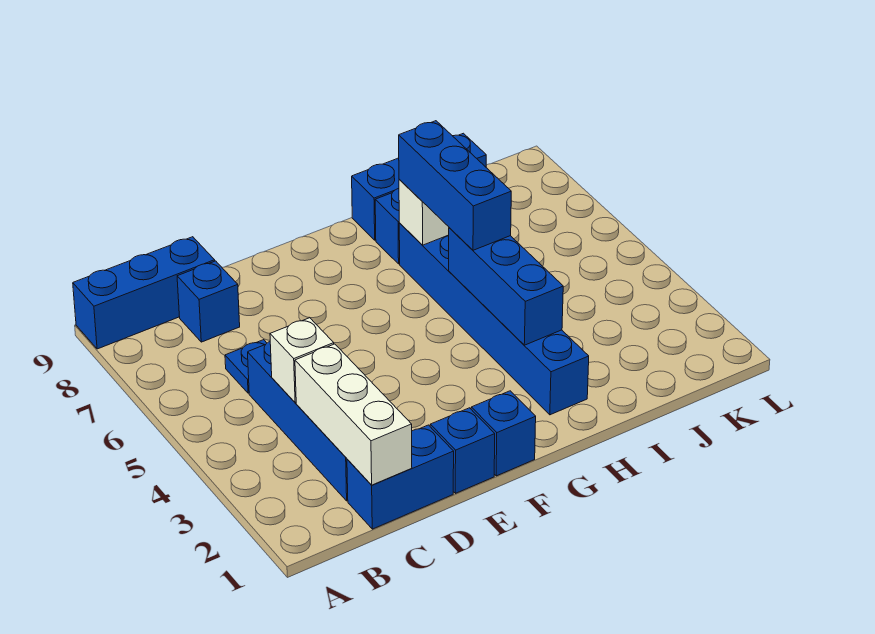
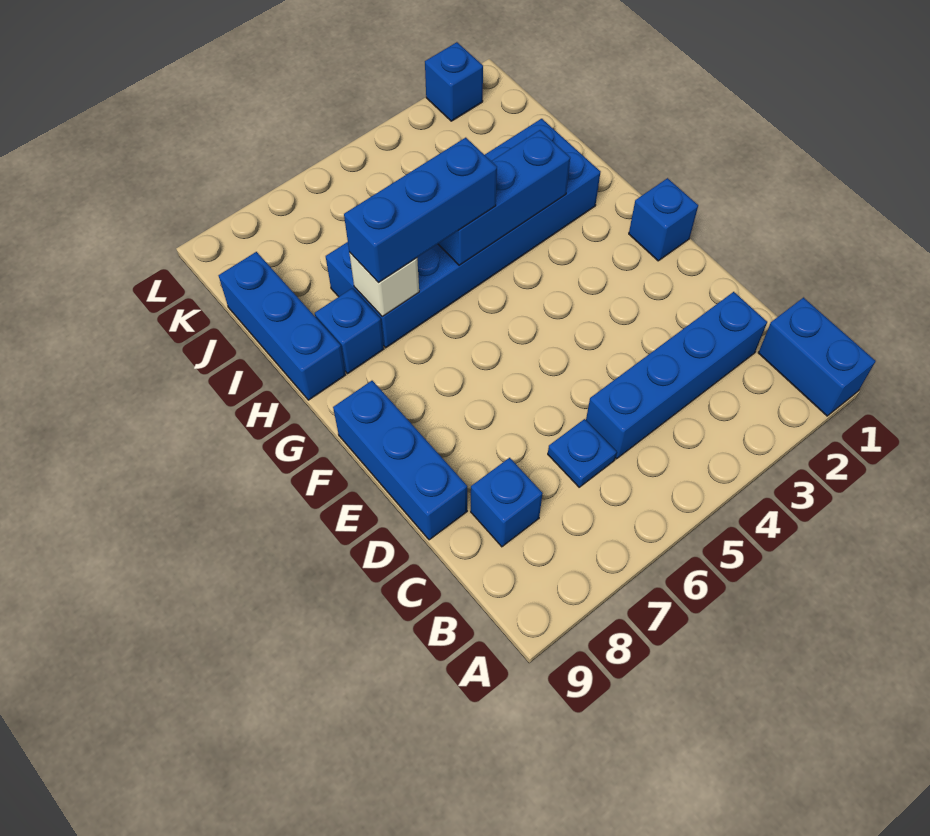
blue 1x3 brick [73,237,215,349] -> blue 1x3 brick moved to [333,381,467,540]
blue 1x2 brick [347,425,454,529] -> blue 1x2 brick moved to [758,298,875,416]
white 1x3 brick [295,344,412,485] -> none
white 1x1 brick [270,318,334,403] -> none
blue 1x1 brick [430,408,495,493] -> blue 1x1 brick moved to [425,42,483,121]
blue 1x6 brick [399,223,589,415] -> blue 2x6 brick [326,119,601,348]

